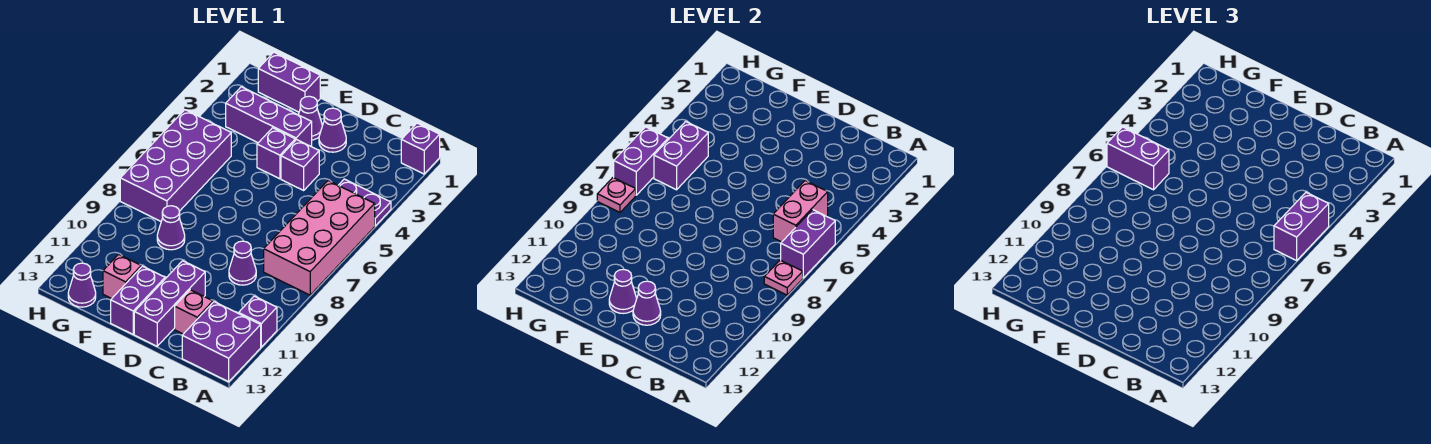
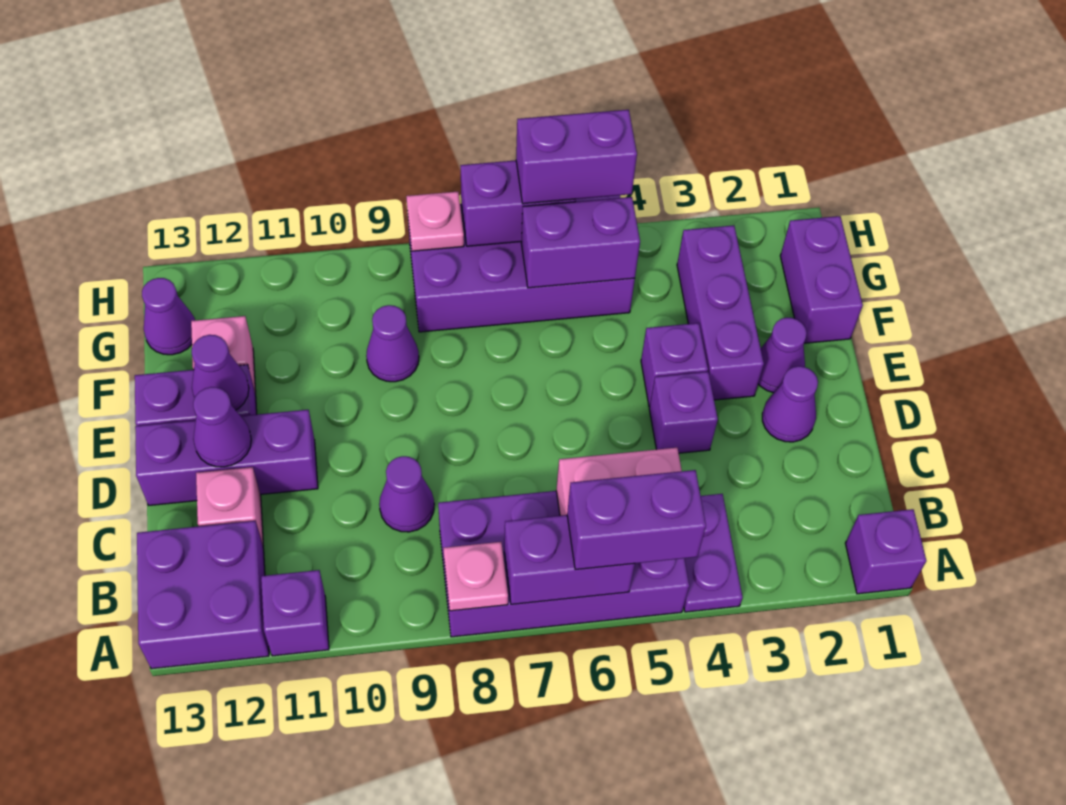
pink 2x4 brick [264,181,375,295] -> purple 2x4 brick [438,491,689,637]
purple 1x2 brick [1107,127,1169,190] -> purple 1x2 brick turned to [516,110,637,204]

